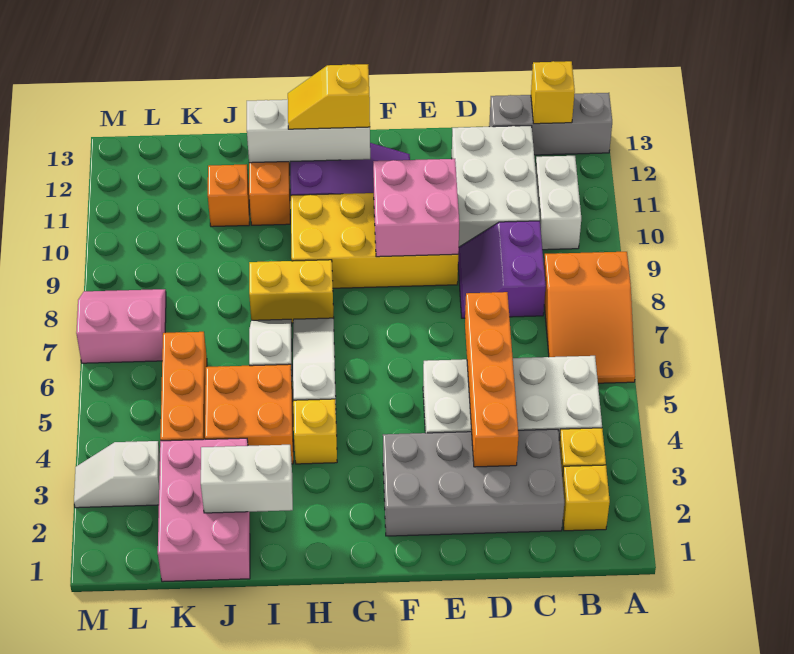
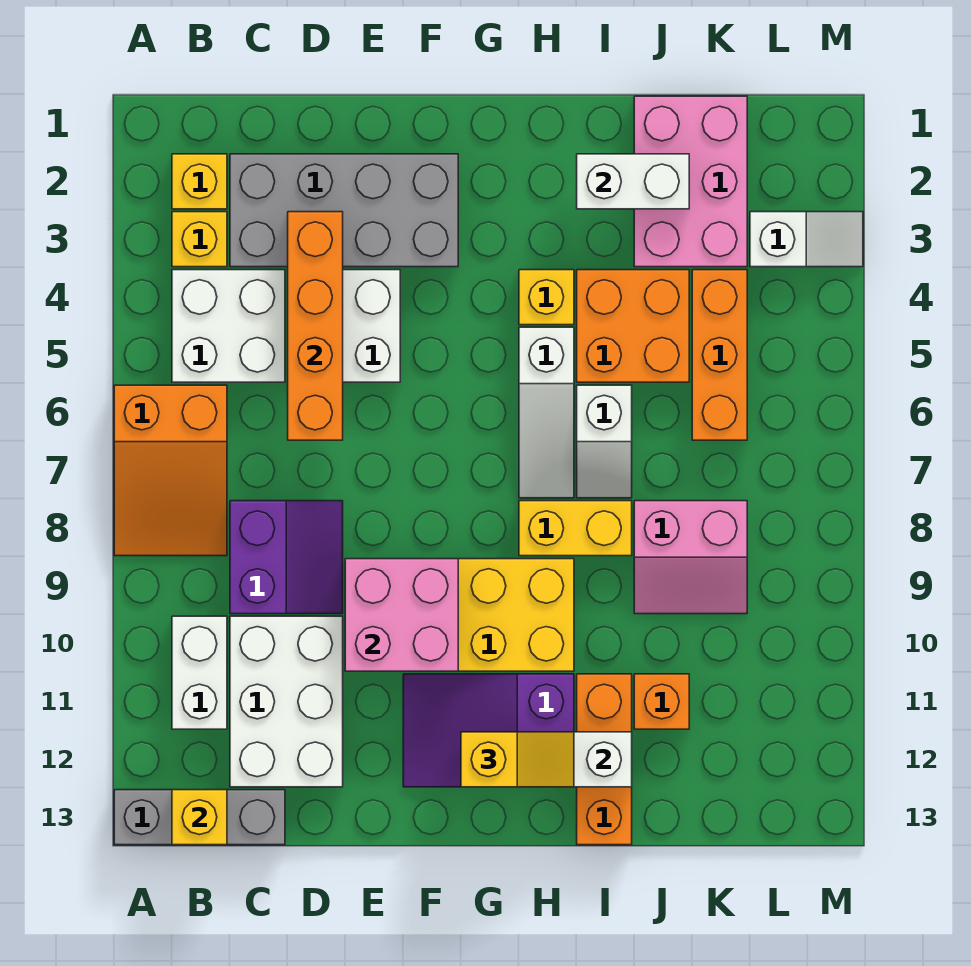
orange 2x3 slope [544,252,635,383] -> orange 2x3 slope turned to [114,385,227,556]
pink 2x2 slope [76,289,166,363] -> pink 2x2 slope moved to [634,501,747,614]

